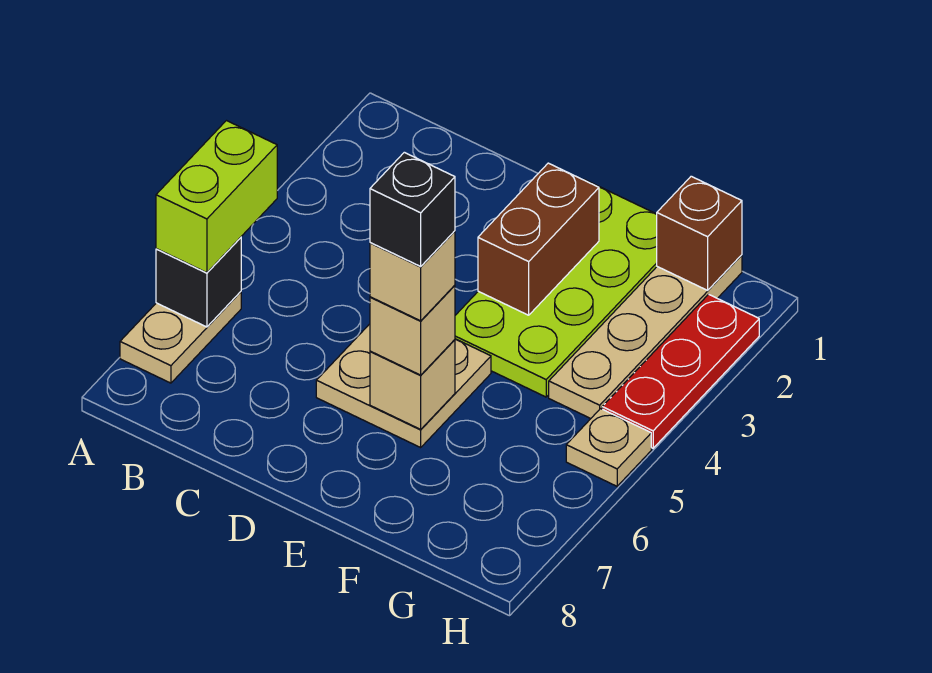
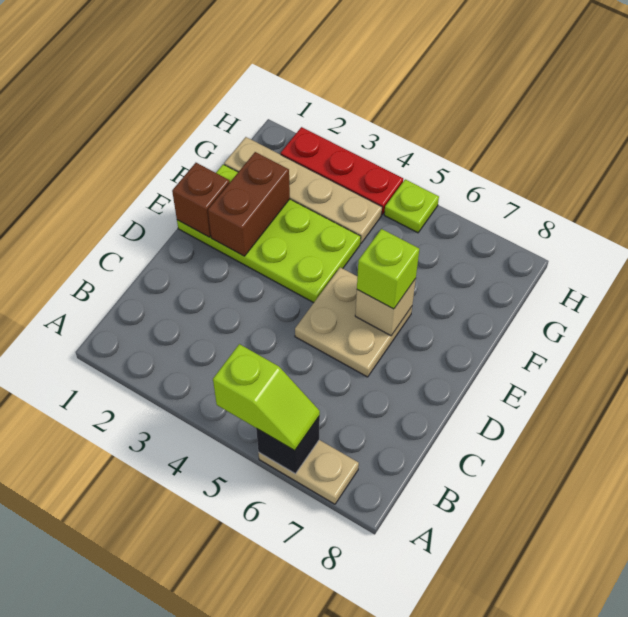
lime 1x2 brick [156,121,277,273] -> lime 1x2 slope [213,344,320,450]
brown 1x2 brick [478,163,599,315] -> brown 1x2 brick turned to [208,152,290,256]
tan 1x1 brick [370,285,455,375] -> lime 1x1 brick [357,229,419,309]
tan 1x1 brick [370,231,455,321] -> none
black 1x1 brick [370,152,455,266] -> none
brown 1x1 brick [657,176,742,290] -> brown 1x1 brick moved to [172,163,230,237]
tan 1x1 plate [566,409,651,486] -> lime 1x1 plate [384,179,439,233]

